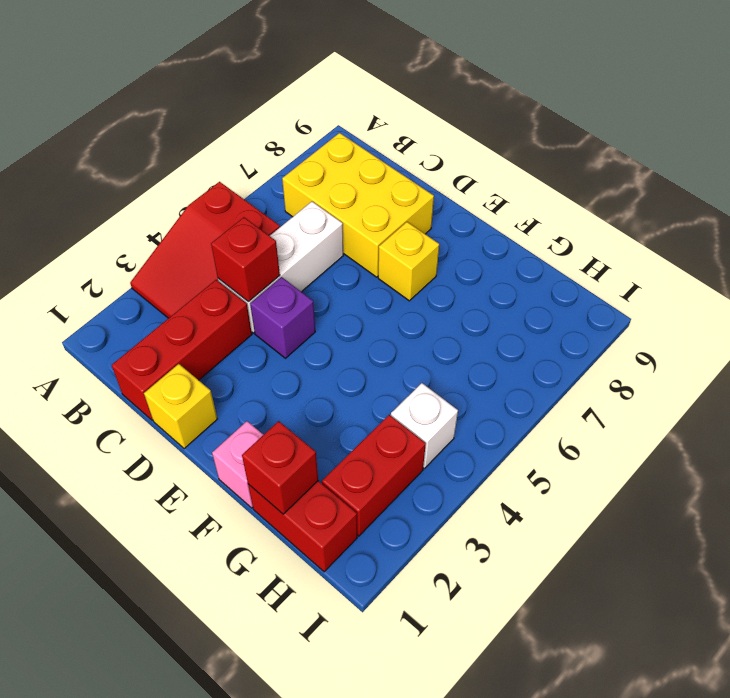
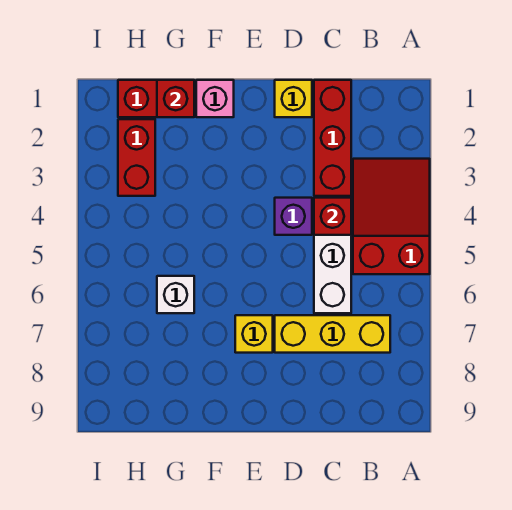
yellow 2x3 brick [282,133,434,277] -> yellow 1x3 brick [275,315,390,353]
white 1x1 brick [391,383,458,468] -> white 1x1 brick moved to [157,276,194,313]

